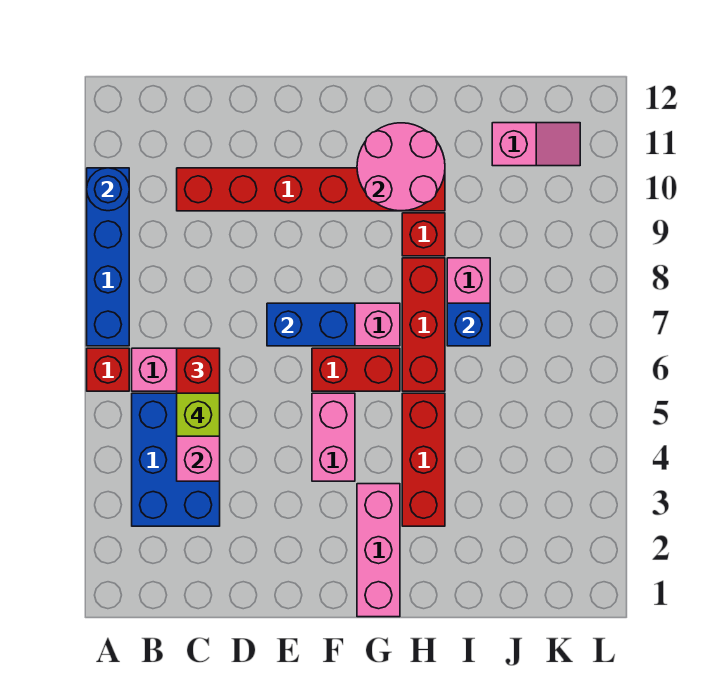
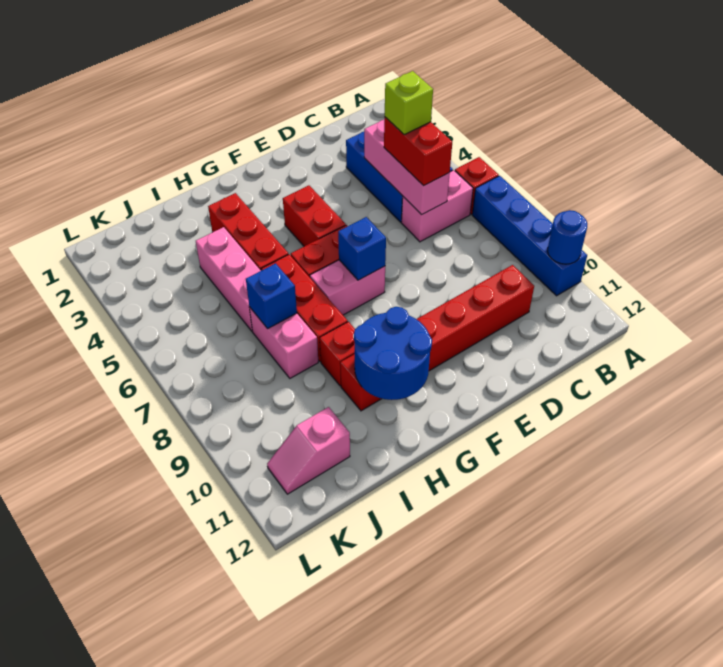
blue 1x2 brick [267,303,355,346] -> blue 1x1 brick [338,217,386,280]
pink 1x2 brick [312,393,355,481] -> red 1x2 brick [283,185,346,246]
pink 1x3 brick [357,484,400,617] -> pink 1x3 brick moved to [196,227,261,331]
pink 2x2 round brick [357,123,445,211] -> blue 2x2 round brick [354,307,432,400]

